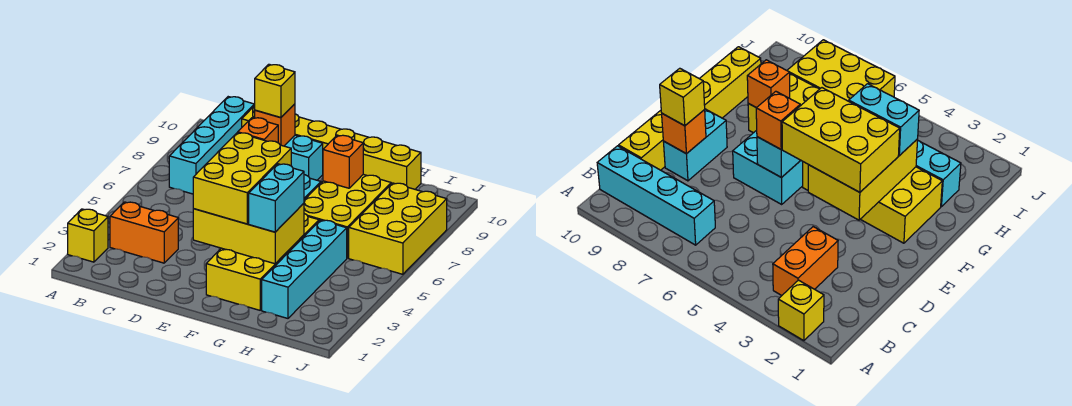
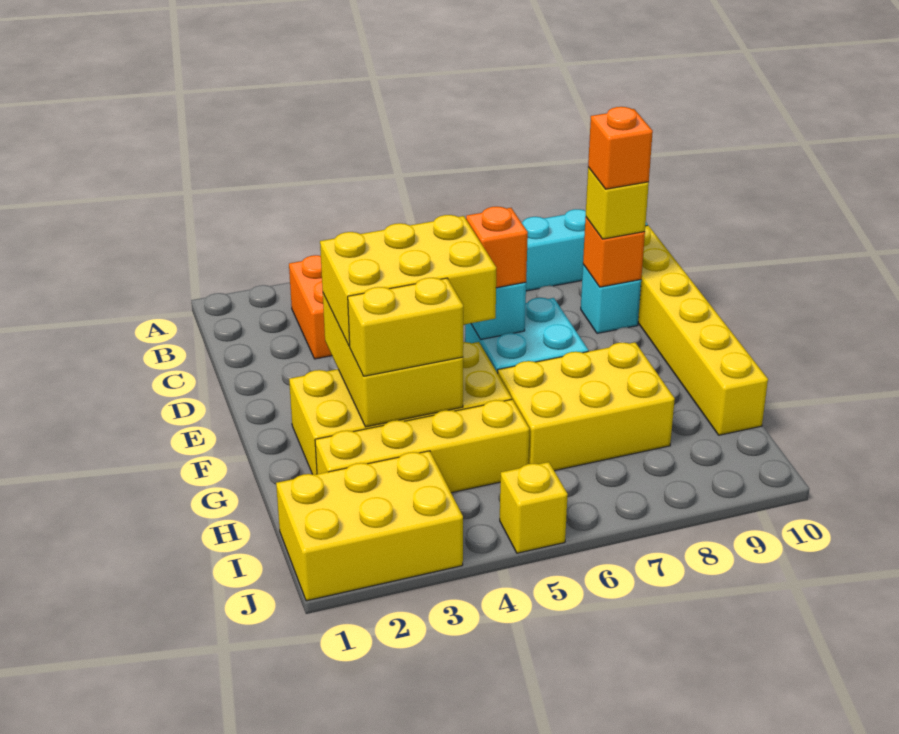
yellow 1x1 brick [68,209,108,262] -> yellow 1x1 brick moved to [500,462,568,553]
cyan 1x2 brick [285,135,323,180] -> cyan 1x1 brick [581,264,641,333]
cyan 1x2 brick [249,164,304,232] -> yellow 1x2 brick [348,278,463,376]
orange 1x1 brick [323,135,363,188] -> orange 1x1 brick moved to [588,107,653,189]
cyan 1x4 brick [262,220,347,318] -> yellow 1x4 brick [315,399,529,493]
yellow 2x3 brick [349,183,447,274] -> yellow 2x3 brick moved to [276,451,463,601]

